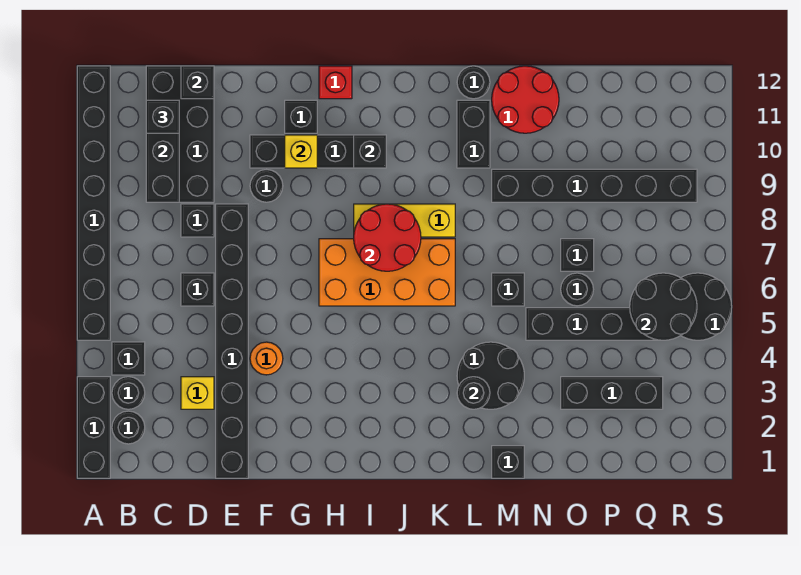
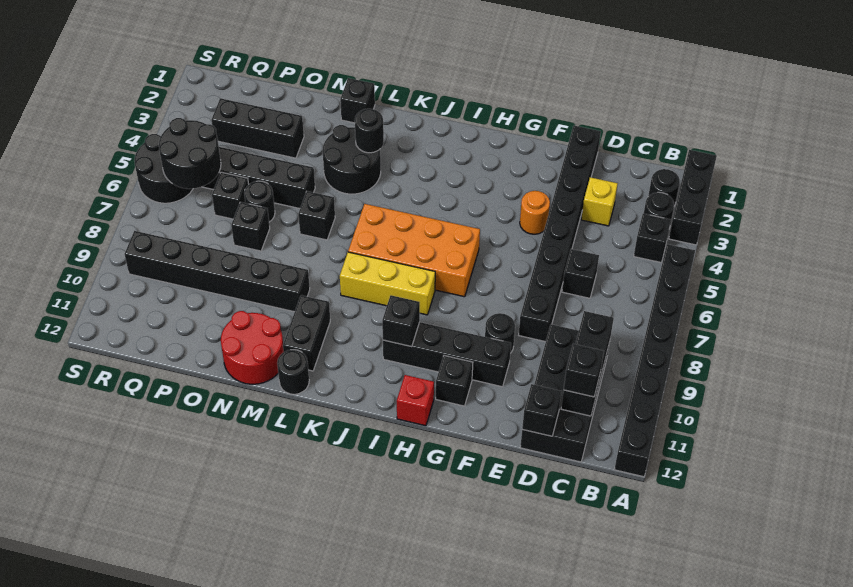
black 1x1 brick [181,204,214,237] -> black 1x1 brick moved to [212,172,249,219]
yellow 1x1 brick [285,135,317,168] -> none
red 2x2 round brick [354,204,421,271] -> none

